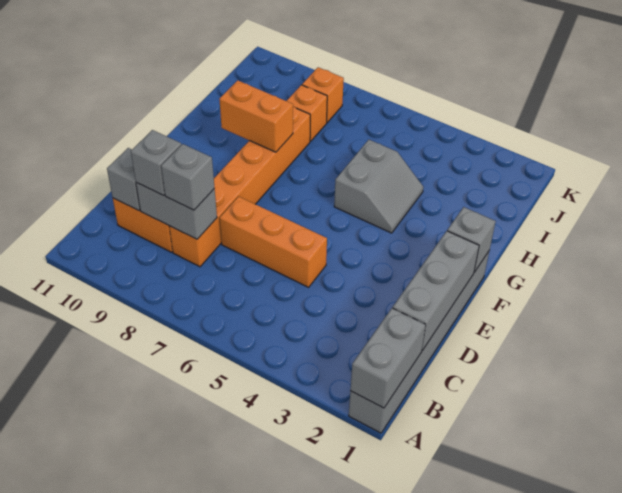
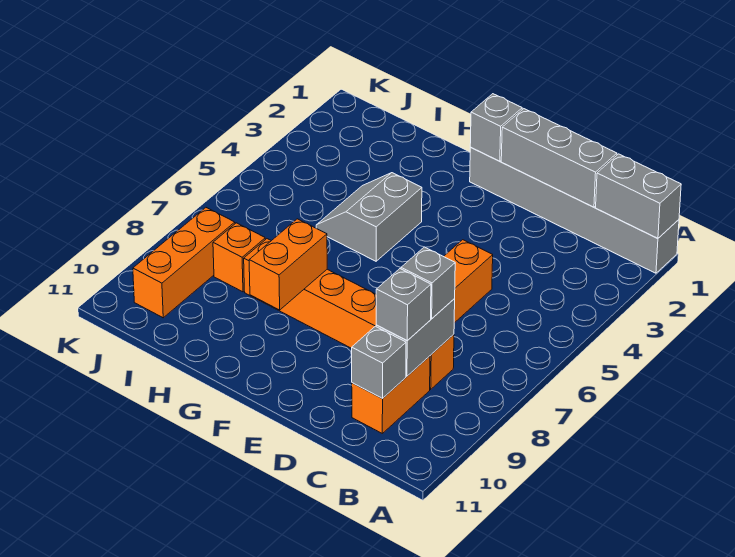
grey 2x2 slope [334,140,423,233] -> grey 2x2 slope turned to [316,173,422,261]
orange 1x1 brick [302,67,344,122] -> orange 1x3 brick [133,208,235,318]

